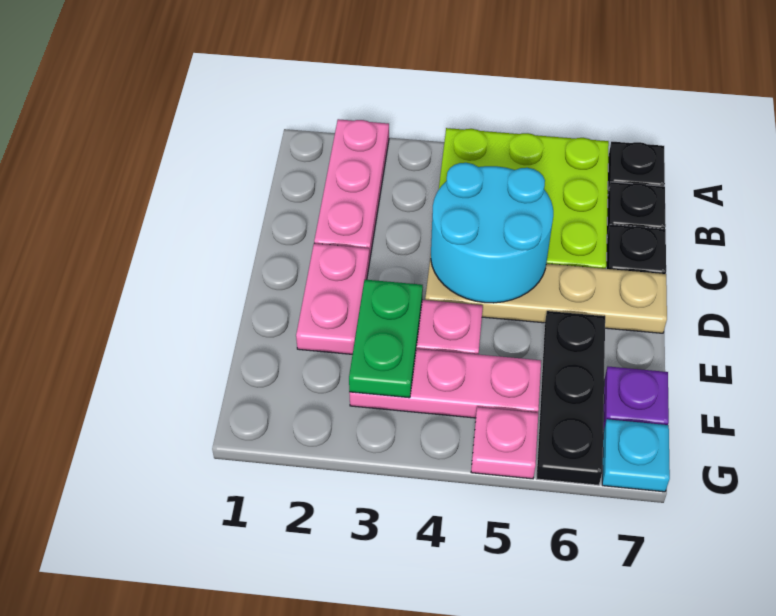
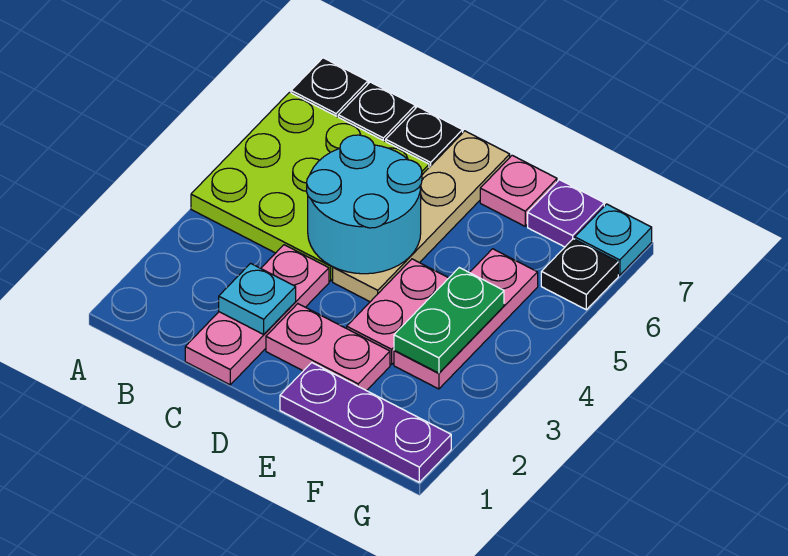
pink 1x3 plate [314,119,389,260] -> pink 1x3 plate turned to [185,245,329,385]
none -> cyan 1x1 plate [219,263,296,334]
none -> purple 1x3 plate [280,363,451,482]
green 1x2 plate [349,280,423,398] -> green 1x2 plate turned to [394,268,504,373]
black 1x3 plate [537,311,605,485] -> black 1x1 plate [541,239,618,310]
pink 1x1 plate [471,407,538,479] -> pink 1x1 plate moved to [480,155,557,226]

